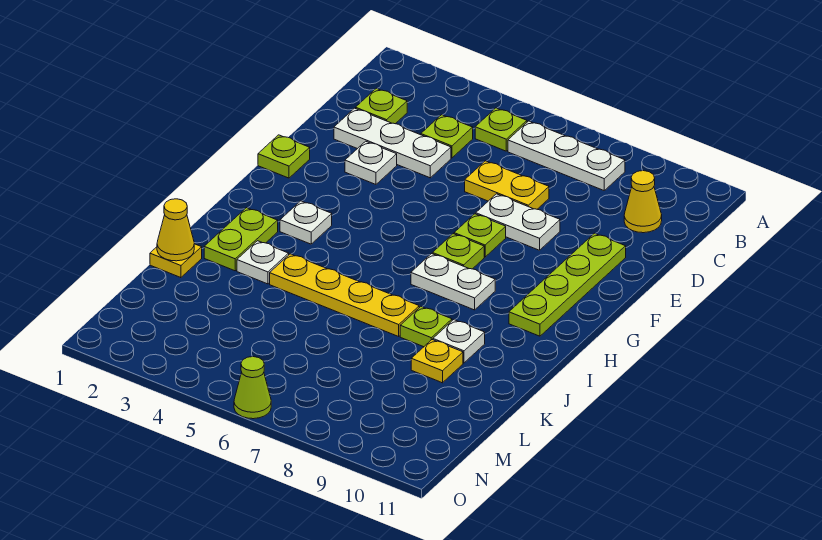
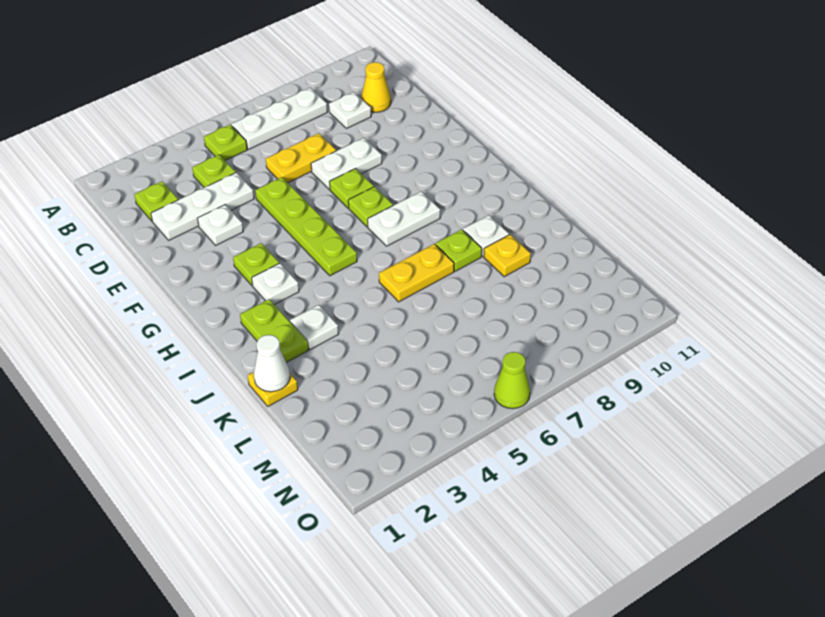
none -> white 1x1 plate [329,92,371,128]
lime 1x4 plate [509,233,626,336] -> lime 1x4 plate moved to [255,177,357,276]
lime 1x1 plate [258,135,310,178] -> lime 1x1 plate moved to [233,243,279,285]
yellow 1x4 plate [270,254,419,336] -> yellow 1x2 plate [379,244,454,302]
yellow 1x1 cone [157,199,194,261] -> white 1x1 cone [254,335,290,392]

